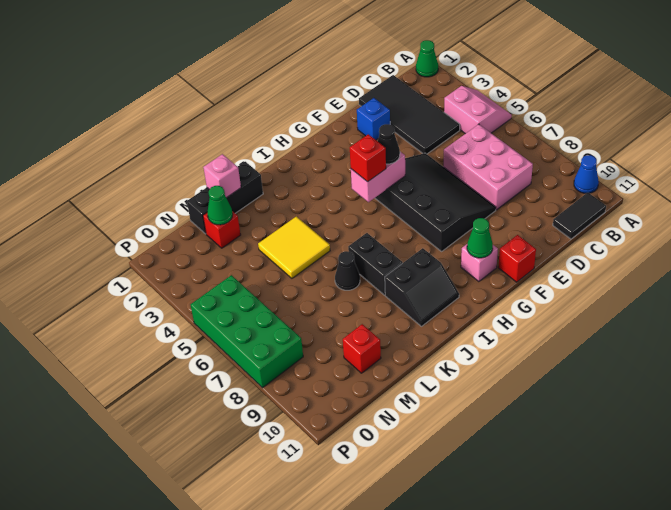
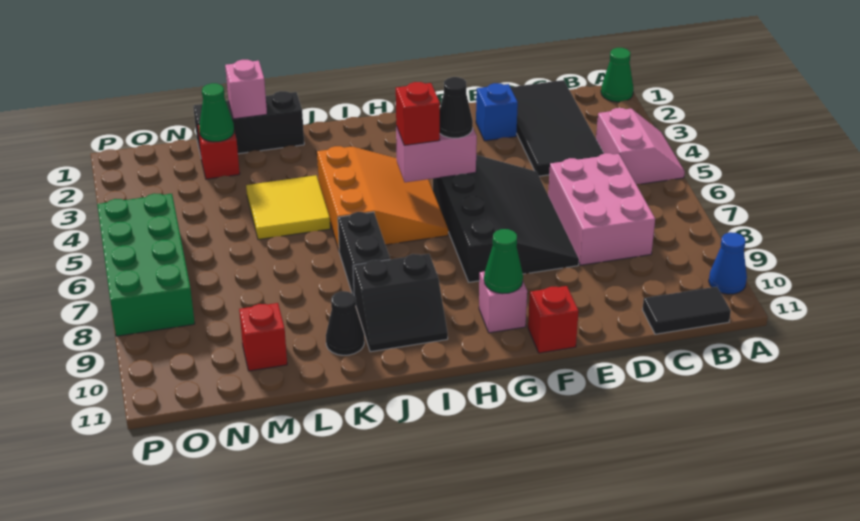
none -> orange 3x3 slope [317,146,448,250]
black 1x1 cone [335,251,360,290] -> black 1x1 cone moved to [326,291,364,355]

